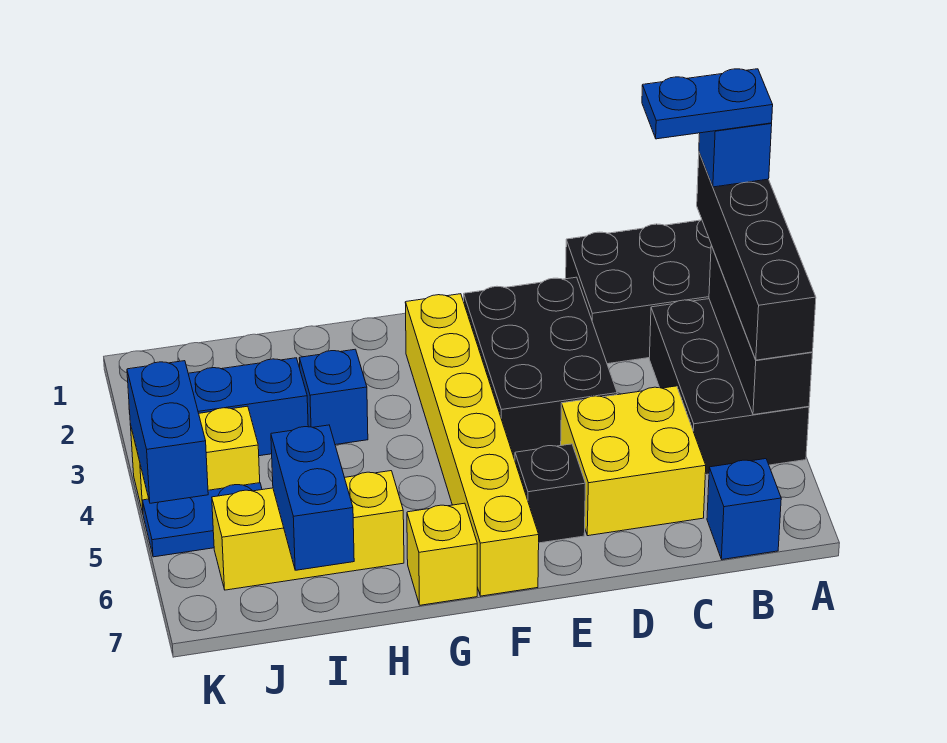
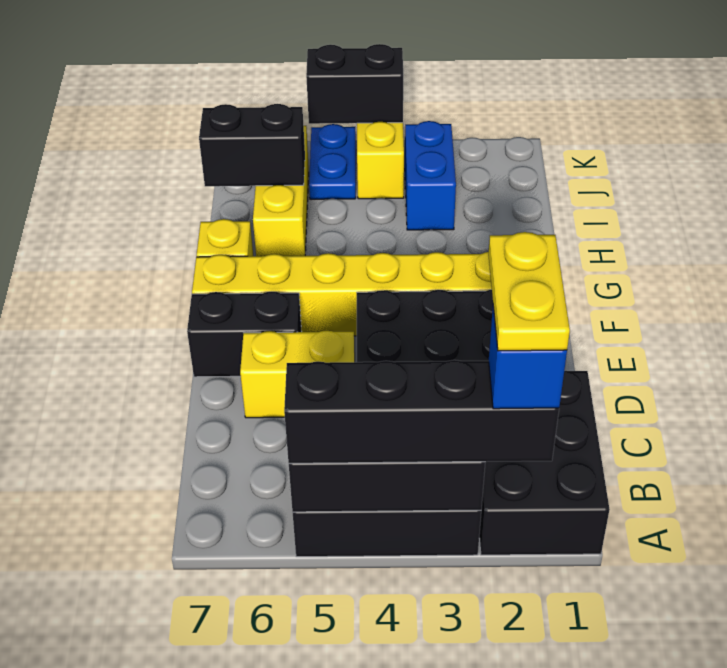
blue 1x2 plate [642,69,773,139] -> yellow 1x2 plate [488,232,570,351]
blue 1x1 brick [707,459,781,559] -> none
yellow 2x2 brick [561,386,706,536] -> yellow 1x2 brick [240,331,355,418]
black 1x1 brick [515,444,586,543] -> black 1x2 brick [187,291,302,377]
blue 1x1 brick [299,349,368,445] -> none
blue 1x2 brick [271,425,354,570] -> black 1x2 brick [199,104,305,186]
blue 1x2 brick [127,361,208,503] -> black 1x2 brick [306,44,403,124]

